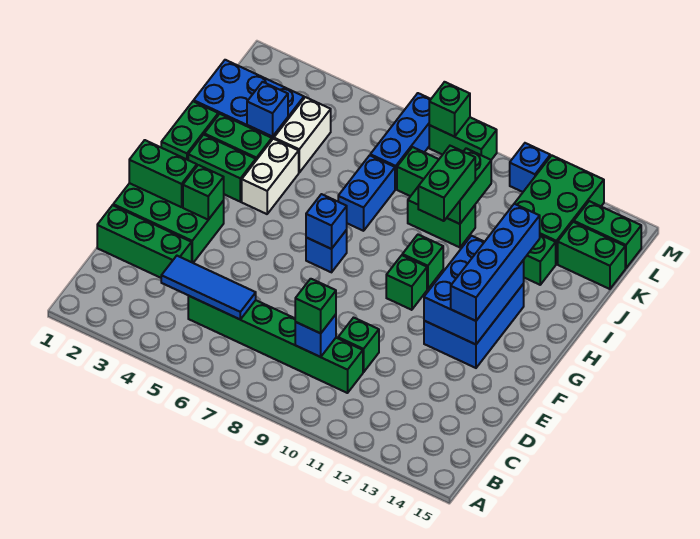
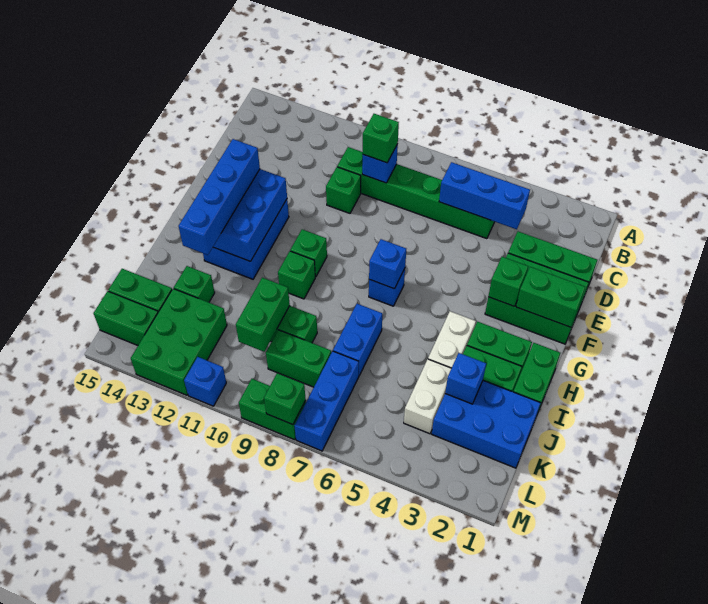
blue 1x3 tile [161,256,256,320] -> blue 1x3 brick [439,162,530,229]
green 1x2 brick [418,146,475,221] -> none

